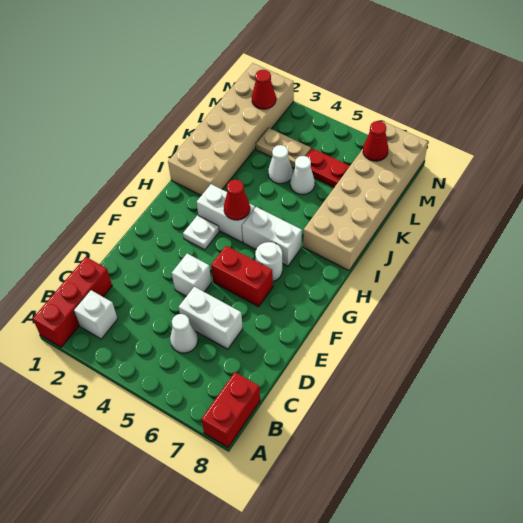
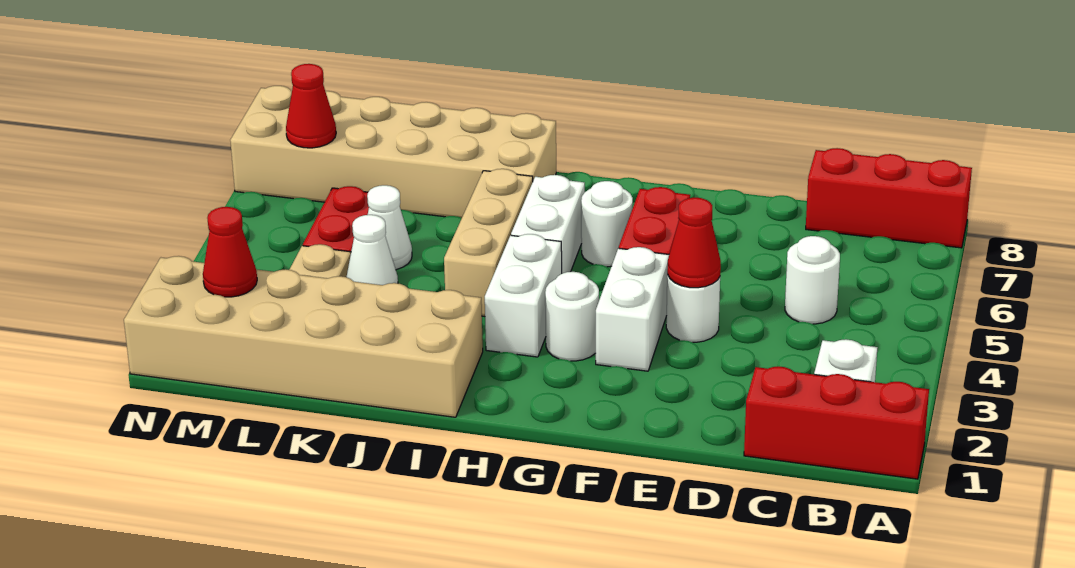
red 1x2 brick [201,372,260,447] -> red 1x3 brick [806,148,972,248]
white 1x1 cone [170,314,198,353] -> white 1x1 round brick [785,236,840,324]
white 1x2 brick [179,287,243,349] -> white 1x2 brick moved to [596,247,669,371]
white 1x1 brick [172,254,211,296] -> white 1x1 round brick [666,275,720,342]
white 1x1 plate [183,215,219,250] -> white 1x1 round brick [545,272,599,361]
red 1x1 cone [224,180,250,220] -> red 1x1 cone moved to [667,198,721,288]
none -> tan 1x3 brick [444,169,533,316]

